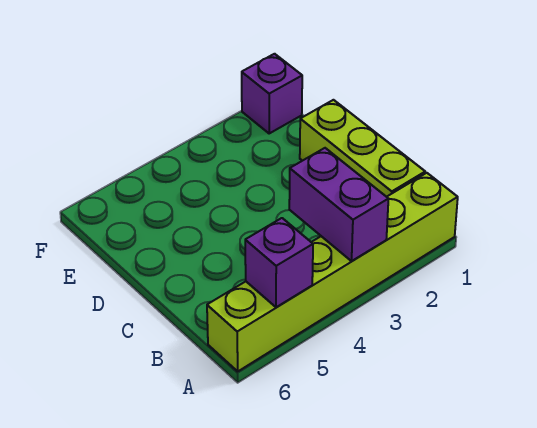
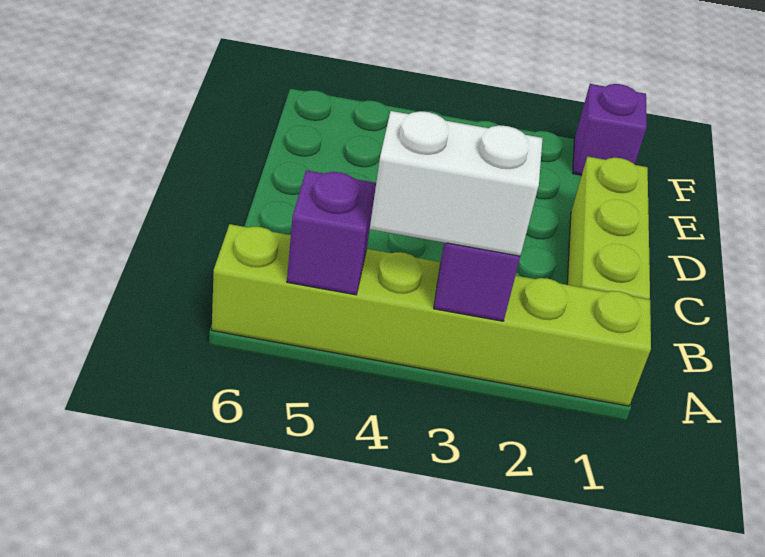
none -> white 1x2 brick [370,111,543,256]

